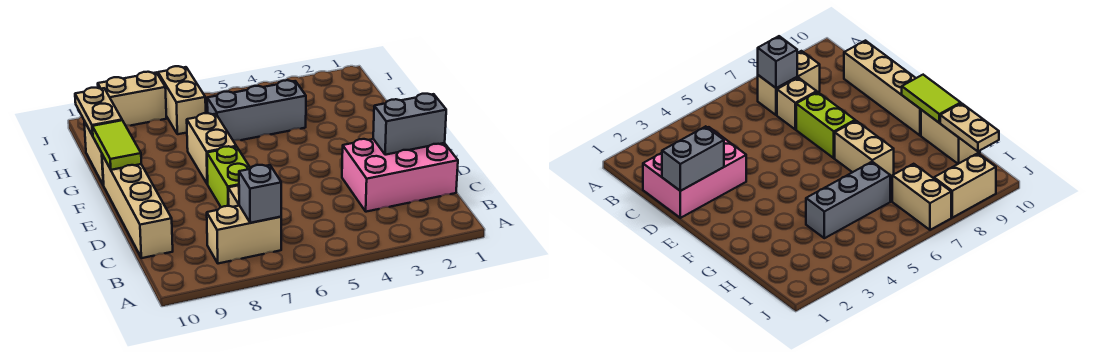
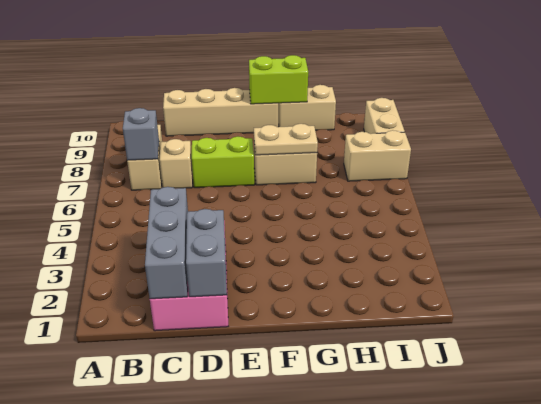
lime 1x2 tile [92,120,141,170] -> lime 1x2 brick [249,55,308,104]
grey 1x3 brick [207,80,306,140] -> grey 1x3 brick moved to [145,187,188,299]
tan 1x2 plate [75,88,122,135] -> tan 1x2 plate moved to [254,124,318,155]

